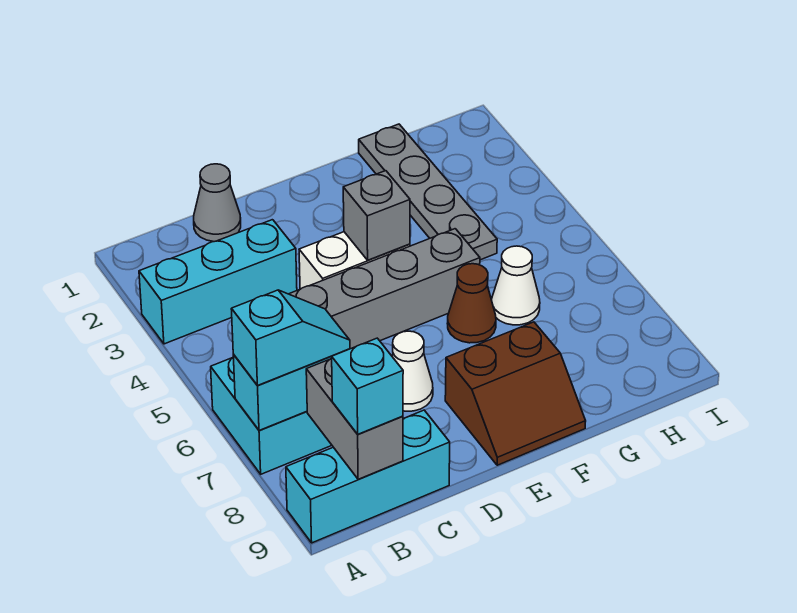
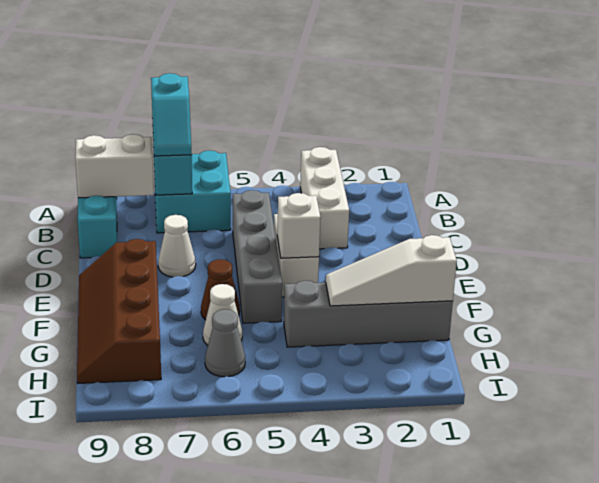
cyan 1x3 brick [139,220,297,344] -> white 1x3 brick [300,147,349,249]
grey 1x2 brick [306,358,403,480] -> white 1x2 brick [75,134,154,198]
cyan 1x1 brick [332,338,403,434] -> none
grey 1x1 cone [194,164,241,242] -> grey 1x1 cone moved to [205,309,245,377]
grey 1x1 brick [343,171,410,260] -> white 1x1 brick [277,193,321,258]
brown 2x2 slope [445,322,586,465] -> brown 2x4 slope [77,239,161,383]
grey 1x4 plate [359,124,497,260] -> grey 1x4 brick [284,281,453,347]
none -> white 1x3 slope [326,235,457,306]

